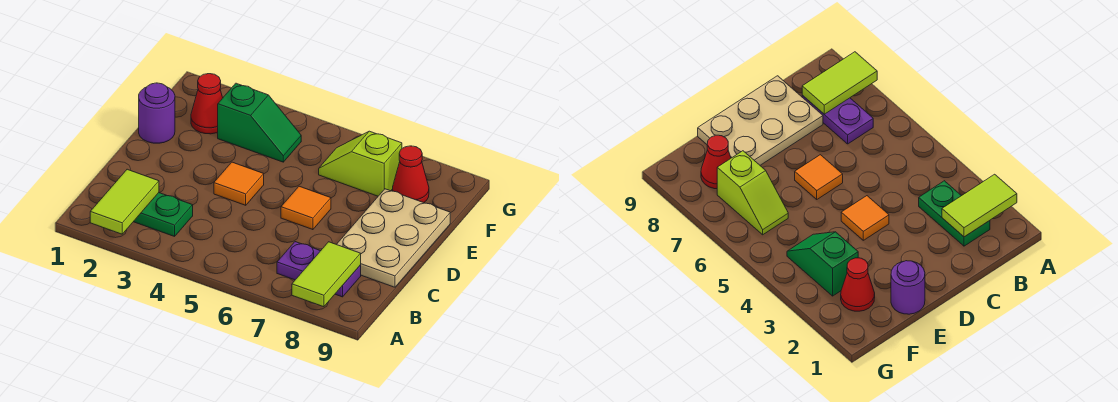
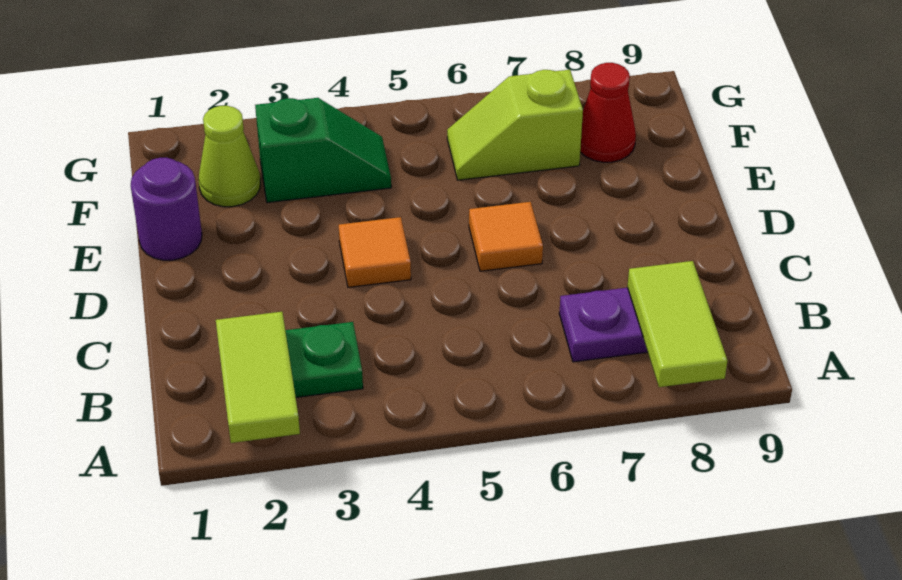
tan 2x3 plate [337,189,450,287] -> none
red 1x1 cone [191,74,223,134] -> lime 1x1 cone [199,106,260,207]

